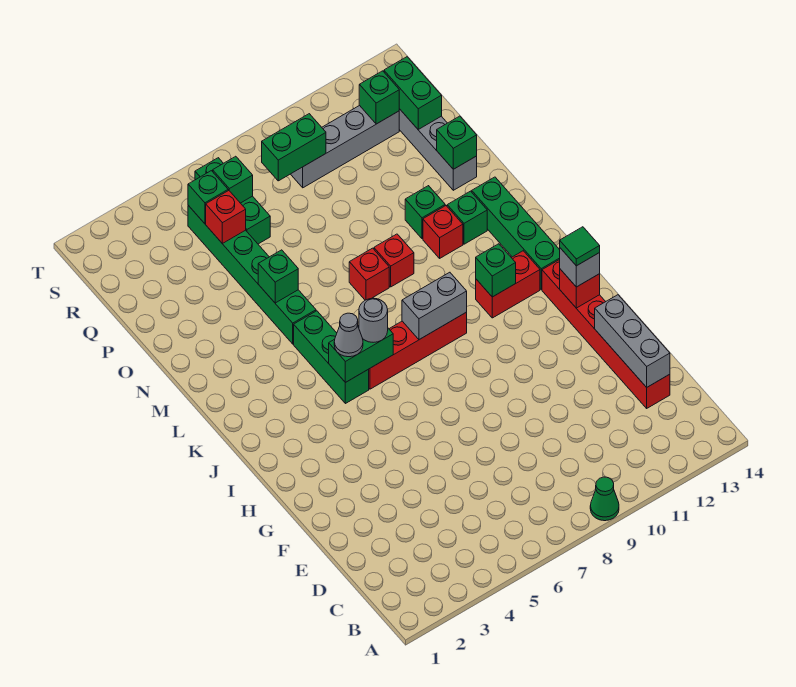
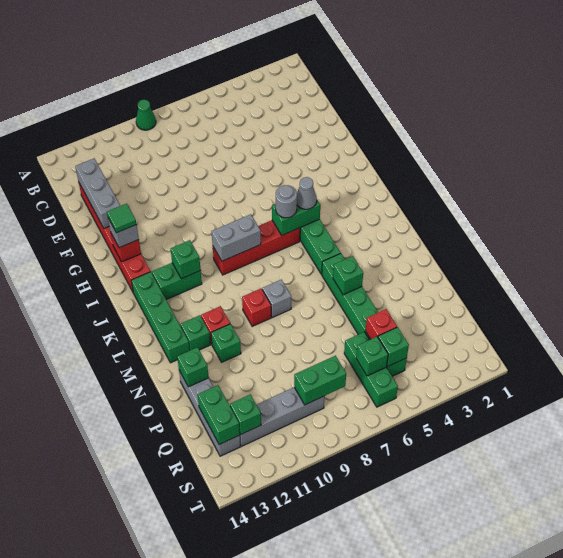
red 1x2 brick [476,251,540,318] -> green 1x2 brick [152,263,202,300]
red 1x1 brick [349,248,389,300] -> grey 1x1 brick [262,280,291,317]

